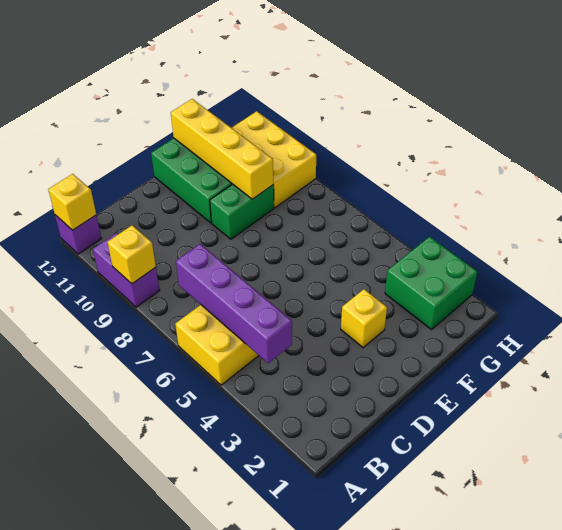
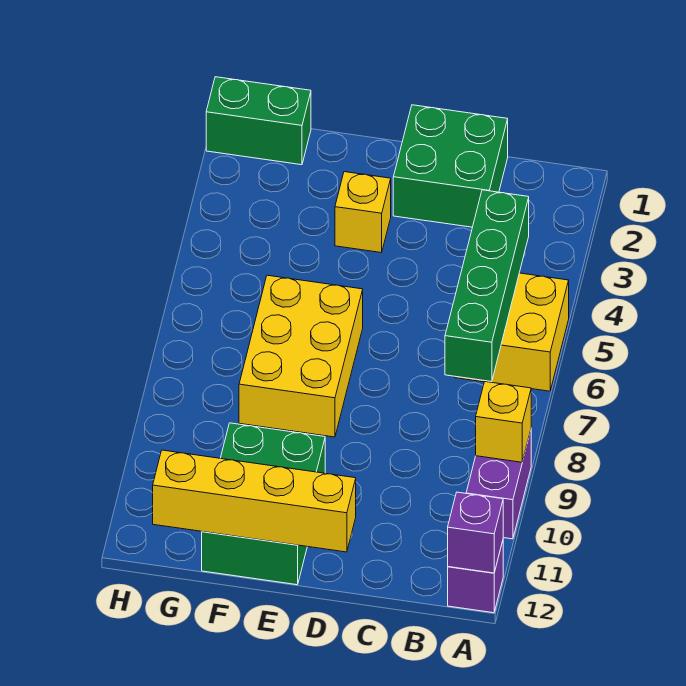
yellow 1x1 brick [48,174,96,230] -> purple 1x1 brick [448,492,503,573]
purple 1x4 brick [176,244,292,363] -> green 1x4 brick [445,190,529,382]
green 1x2 brick [210,184,274,239] -> green 1x2 brick moved to [206,77,311,165]
yellow 1x4 brick [171,99,273,199] -> yellow 1x4 brick turned to [153,450,356,552]
green 2x2 brick [385,237,477,330] -> green 2x2 brick moved to [393,105,508,227]
yellow 2x3 brick [232,111,316,208] -> yellow 2x3 brick moved to [239,275,363,437]

